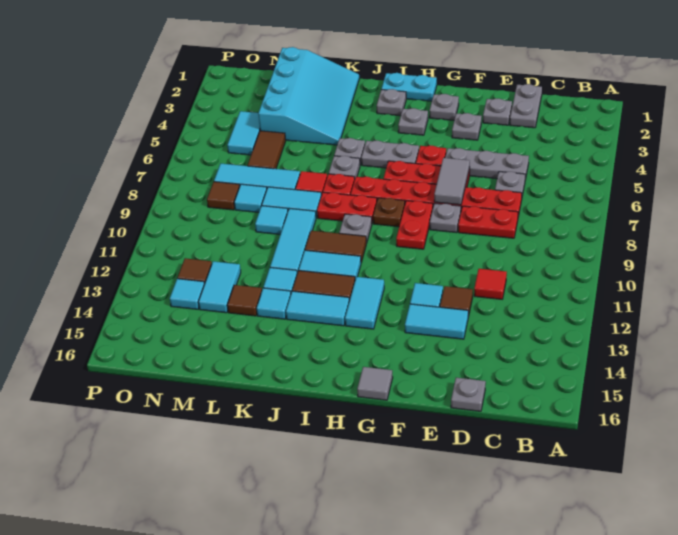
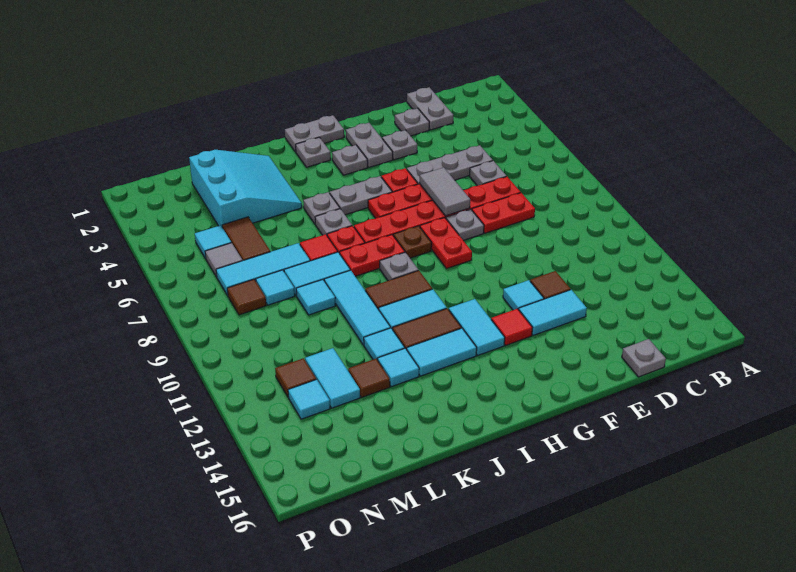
red 1x1 tile [474,269,507,299] -> red 1x1 tile moved to [491,309,532,345]
grey 1x1 plate [429,94,459,120] -> grey 1x2 plate [346,123,393,167]
grey 1x1 tile [357,367,393,400] -> grey 1x1 tile moved to [205,243,242,277]
cyan 1x2 plate [381,73,437,101] -> grey 1x2 plate [285,115,344,152]
cyan 3x4 slope [258,47,359,145] -> cyan 3x3 slope [189,150,302,226]
cyan 1x2 tile [227,111,260,155] -> cyan 1x1 tile [195,225,231,258]

